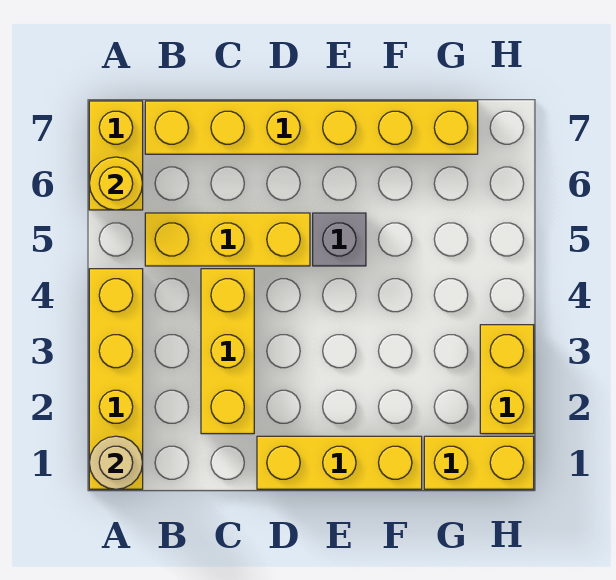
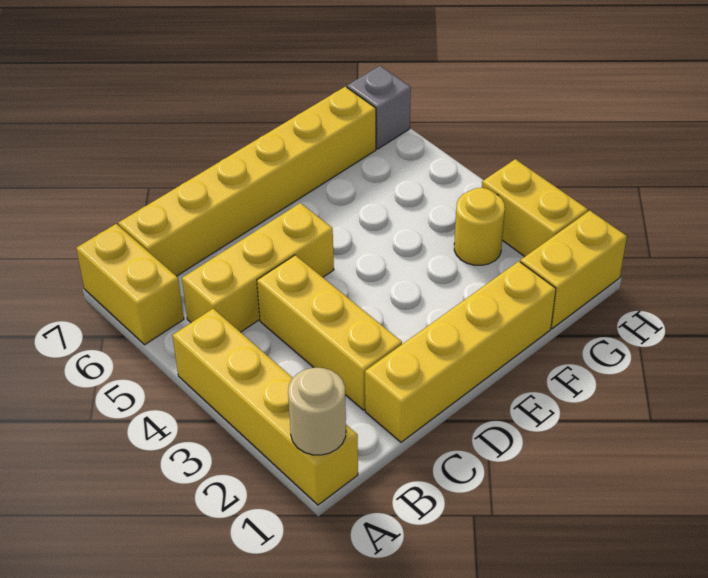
yellow 1x1 round brick [89,157,143,210] -> yellow 1x1 round brick moved to [454,188,505,265]
yellow 1x3 brick [257,436,422,489] -> yellow 1x4 brick [365,261,556,442]
grey 1x1 brick [313,213,366,266] -> grey 1x1 brick moved to [347,66,411,149]

